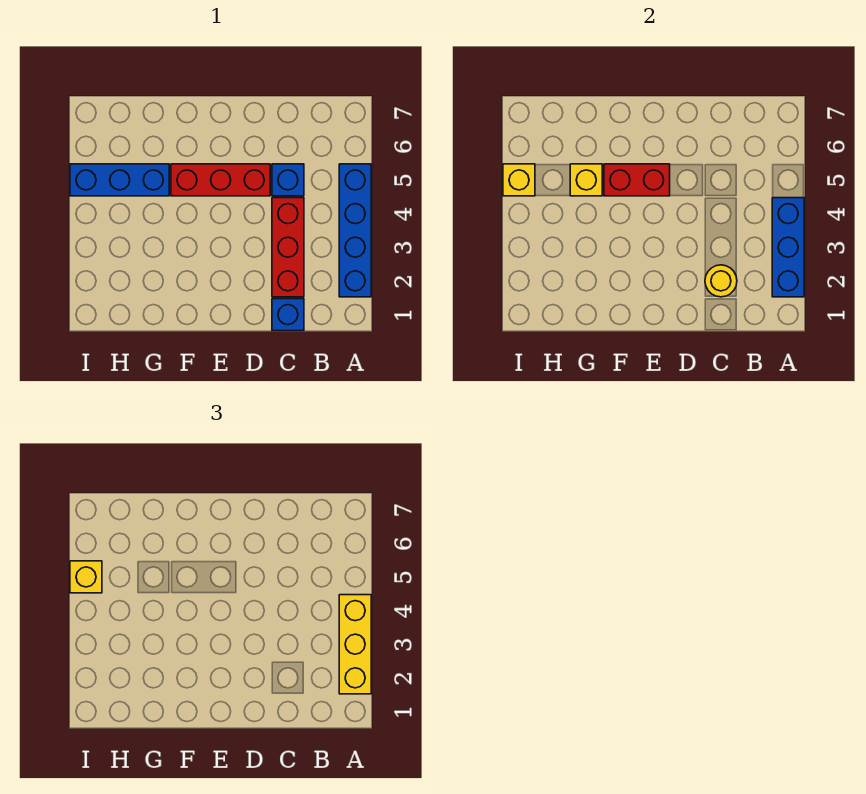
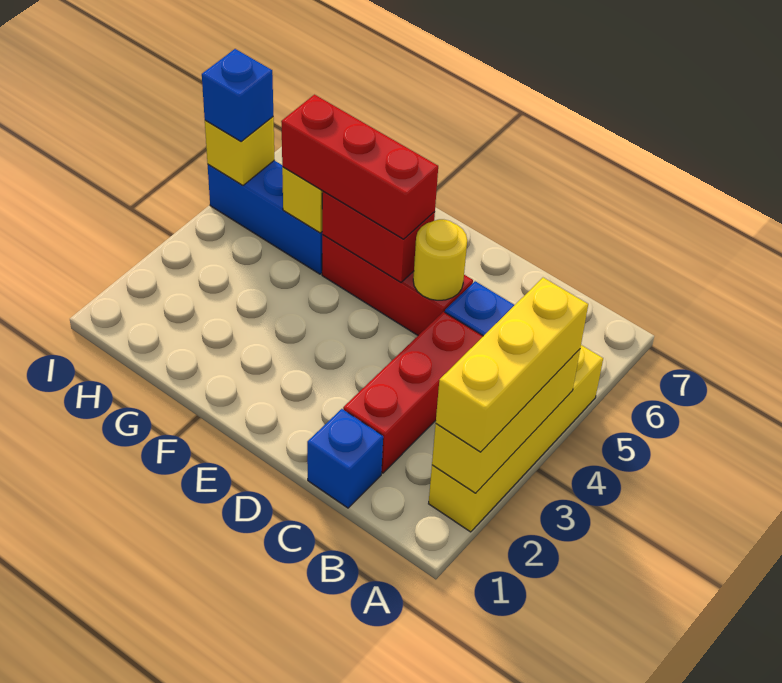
blue 1x4 brick [339,164,371,297] -> yellow 1x4 brick [429,345,603,532]
blue 1x3 brick [772,198,804,297] -> yellow 1x3 brick [432,349,580,493]
yellow 1x1 round brick [705,265,737,297] -> yellow 1x1 round brick moved to [413,219,467,300]
none -> red 1x3 brick [281,95,438,239]
yellow 1x1 brick [70,561,102,593] -> blue 1x1 brick [202,49,273,142]

